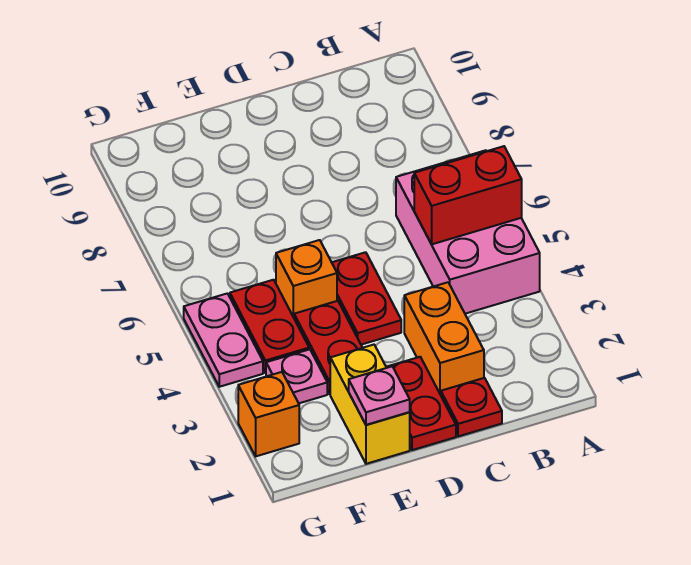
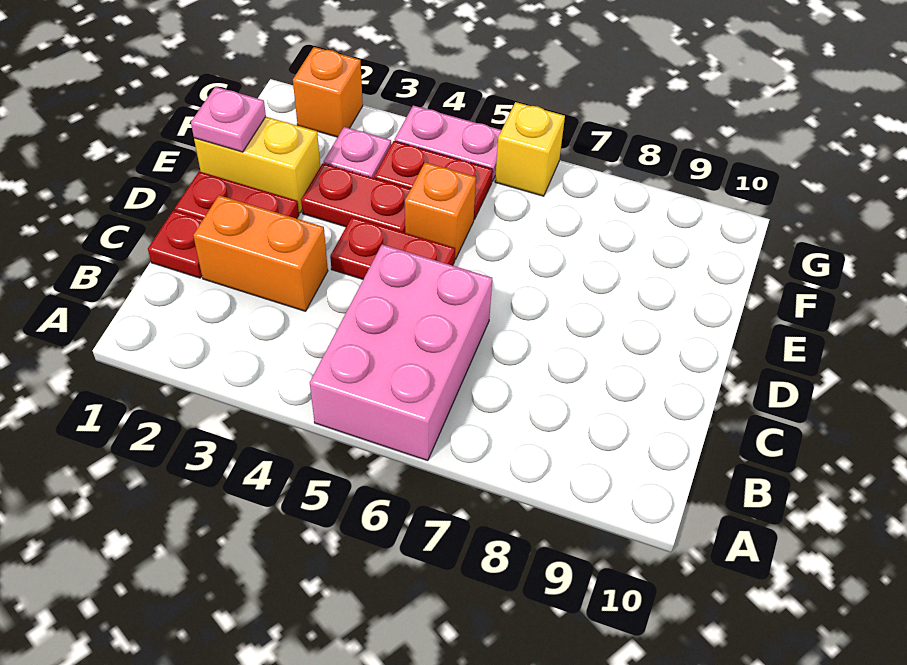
pink 2x3 brick [396,150,540,314] -> pink 2x3 brick turned to [310,244,492,461]
red 1x2 brick [414,146,522,244] -> none
none -> yellow 1x1 brick [495,102,565,196]

